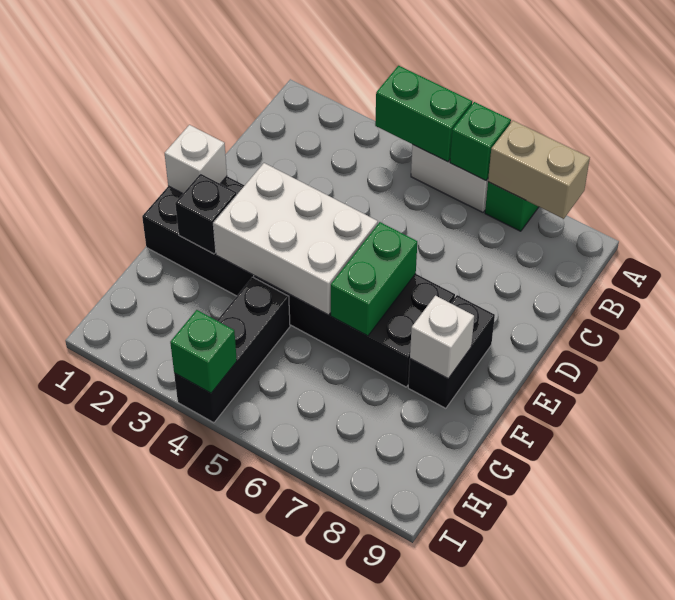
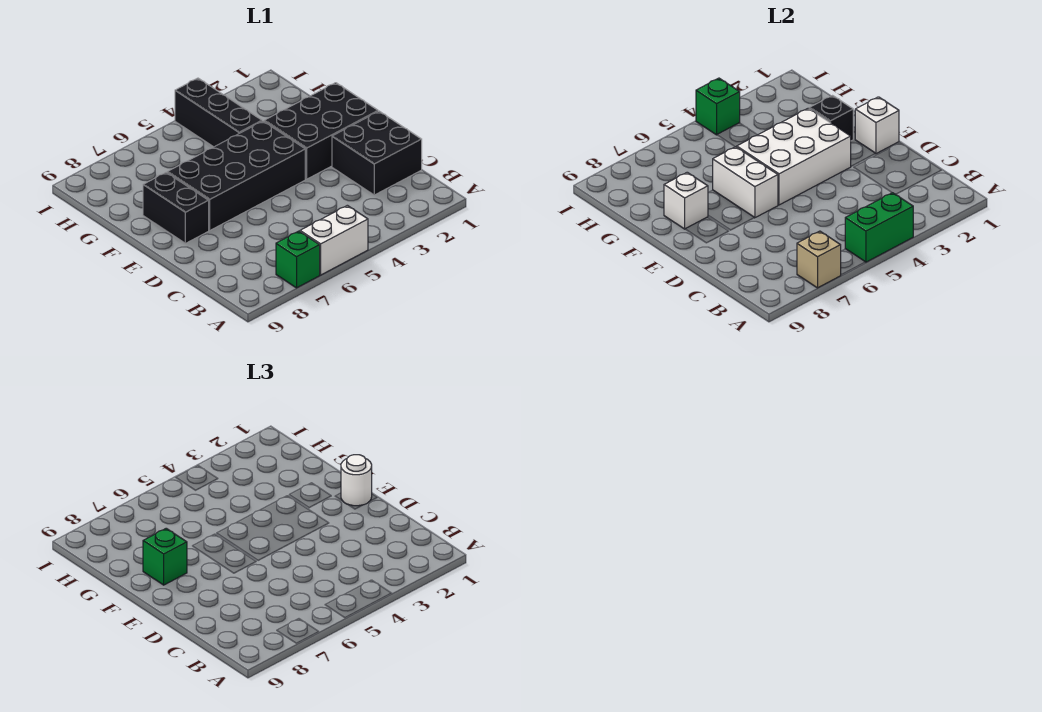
green 1x1 brick [450,102,511,180] -> green 1x1 brick moved to [143,528,187,585]
tan 1x2 brick [488,121,590,219] -> tan 1x1 brick [797,231,841,288]
none -> black 2x2 brick [332,111,422,195]
none -> white 1x1 round brick [341,455,372,506]
green 1x2 brick [331,222,417,336] -> white 1x2 brick [713,147,778,218]

